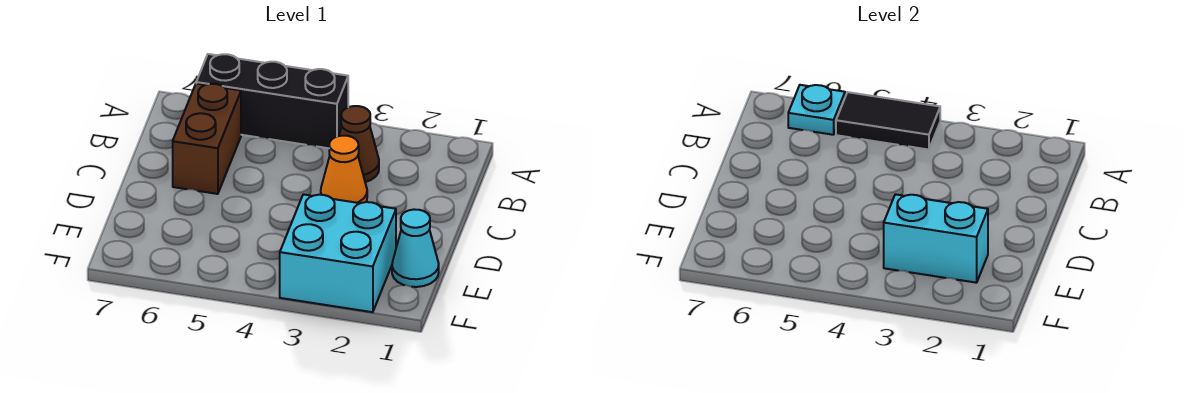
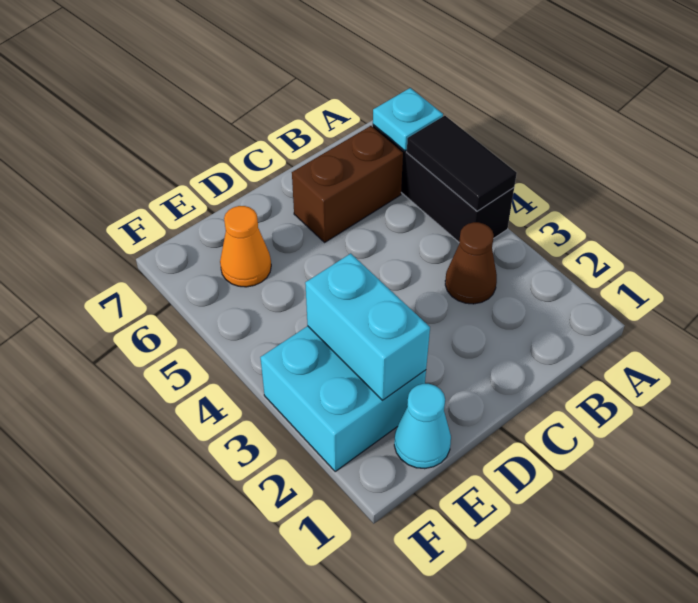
orange 1x1 cone [321,136,367,203] -> orange 1x1 cone moved to [220,206,271,287]

